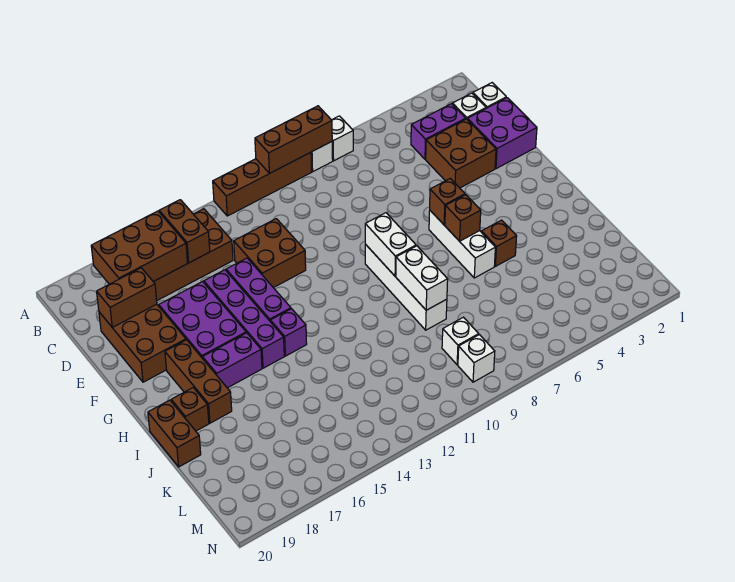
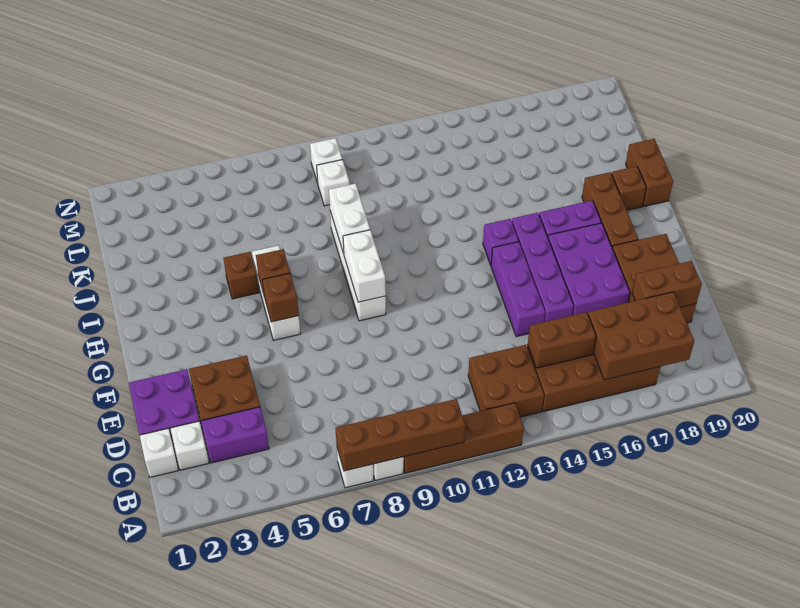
brown 1x3 brick [255,106,332,173] -> brown 1x4 brick [335,399,465,471]
brown 1x2 brick [159,200,210,263] -> brown 1x2 brick turned to [528,312,596,368]
brown 2x2 brick [234,219,306,288] -> brown 2x2 brick moved to [468,345,544,417]

